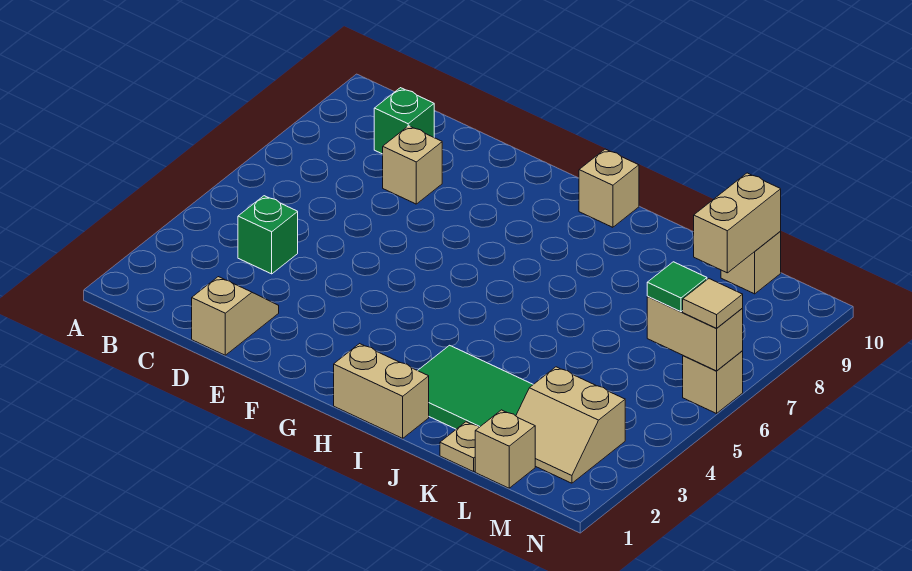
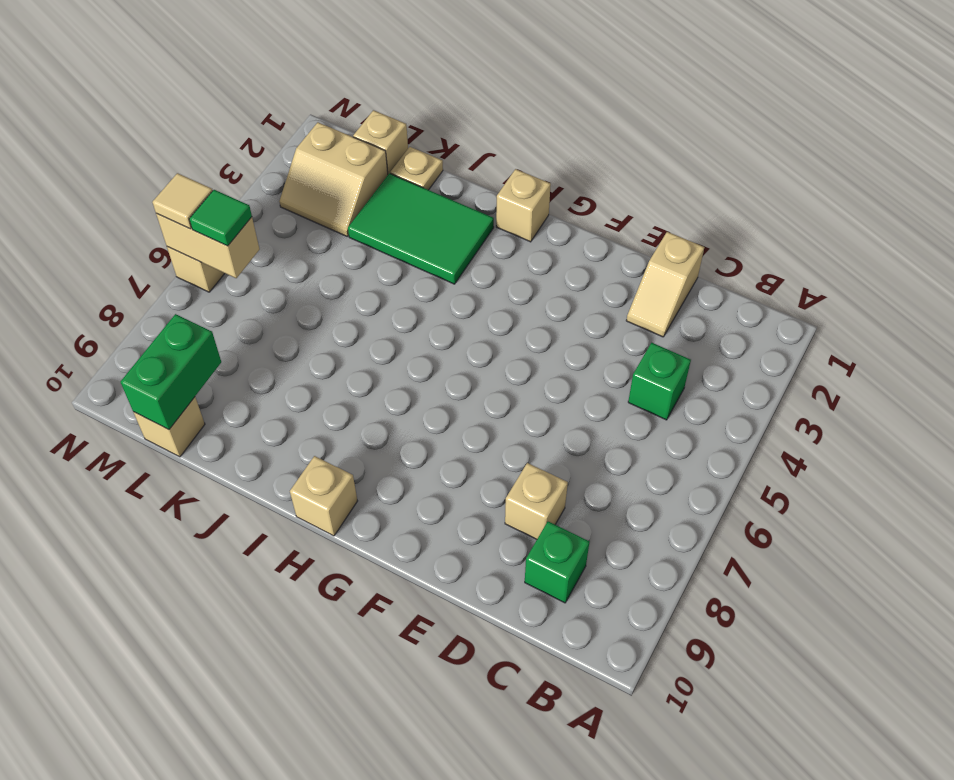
tan 1x2 brick [334,344,429,438] -> tan 1x1 brick [496,169,551,242]
tan 2x2 slope [516,367,625,483] -> tan 2x2 slope turned to [279,122,388,236]
tan 1x2 brick [694,173,781,273] -> green 1x2 brick [121,314,221,430]

